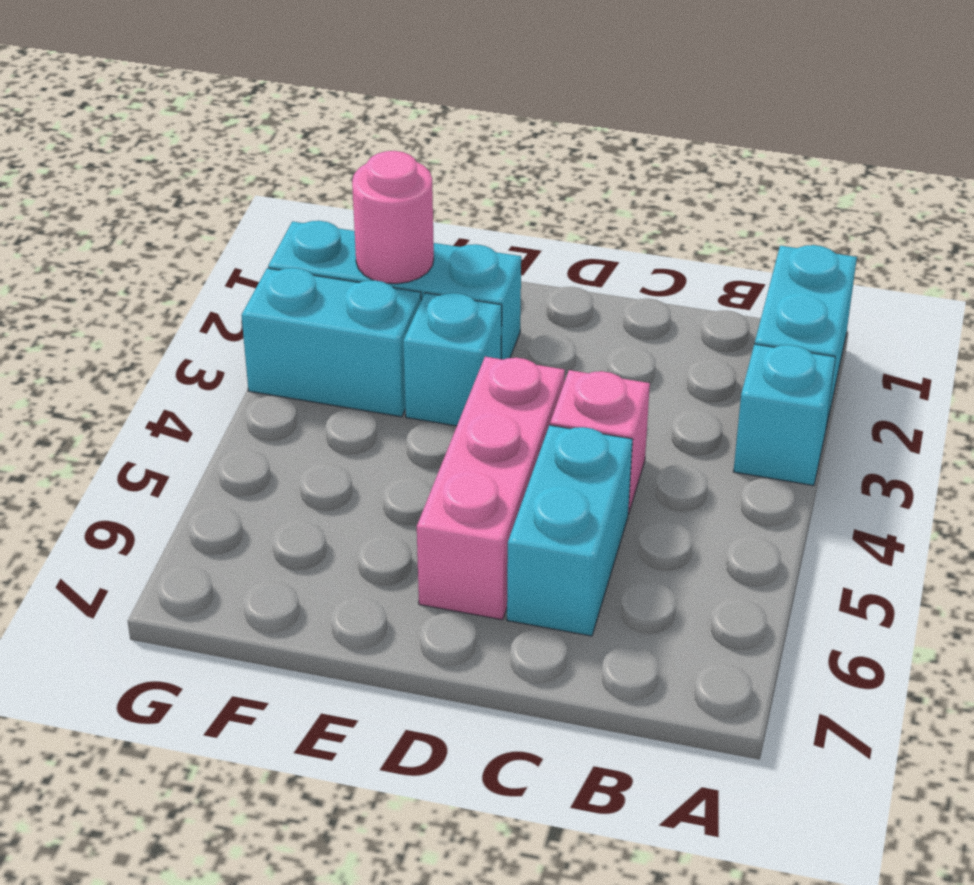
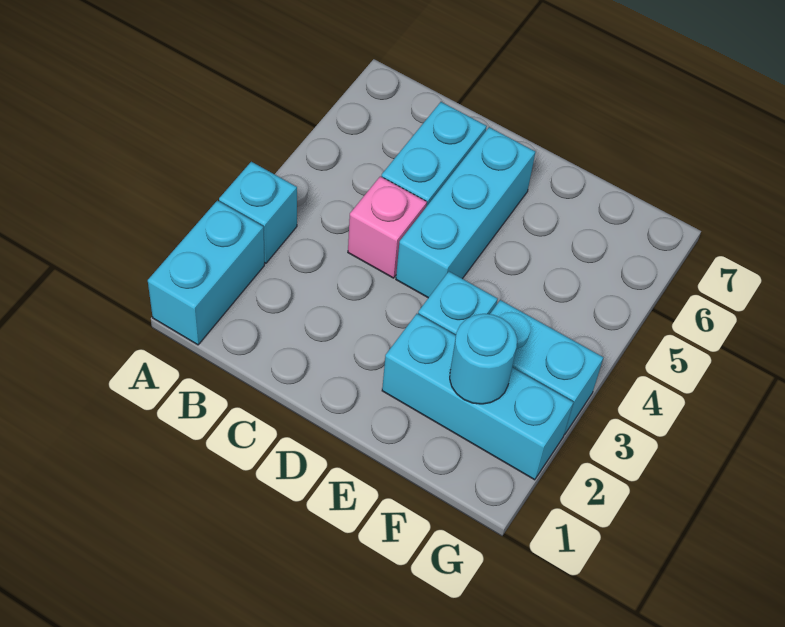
pink 1x3 brick [417,357,565,620] -> cyan 1x3 brick [396,127,535,298]
pink 1x1 round brick [352,151,434,284] -> cyan 1x1 round brick [450,314,517,404]

